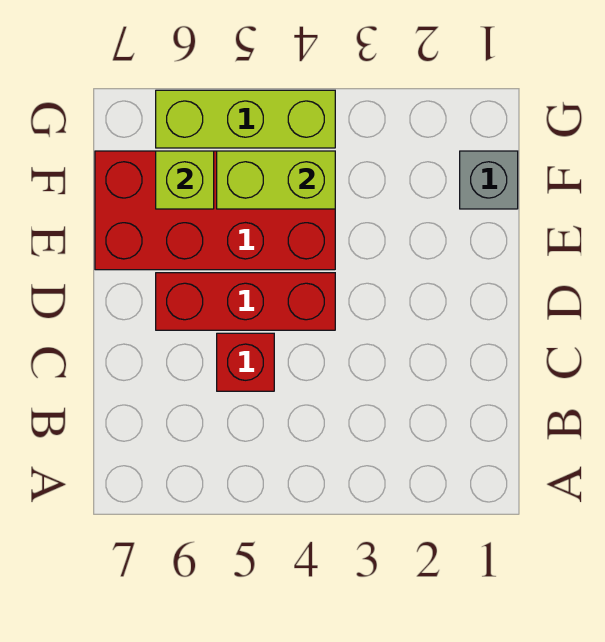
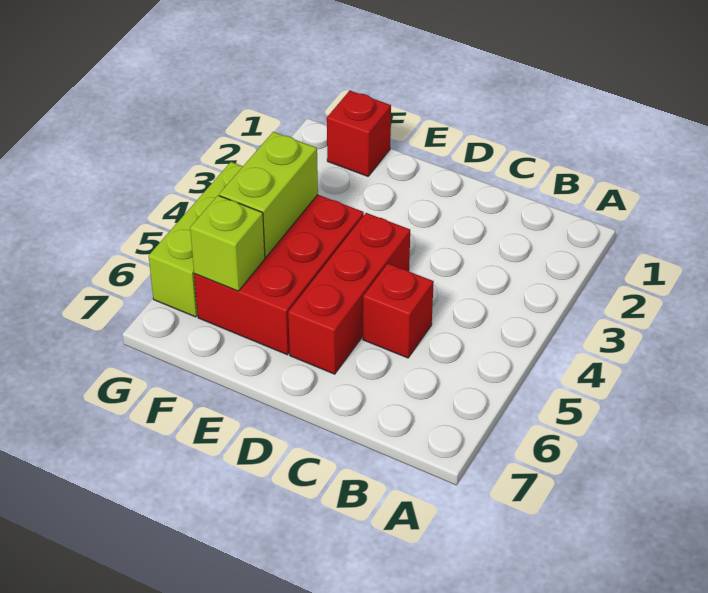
red 2x4 brick [95,151,335,270] -> red 2x3 brick [194,195,364,355]
grey 1x1 brick [460,151,518,209] -> red 1x1 brick [327,91,391,176]

